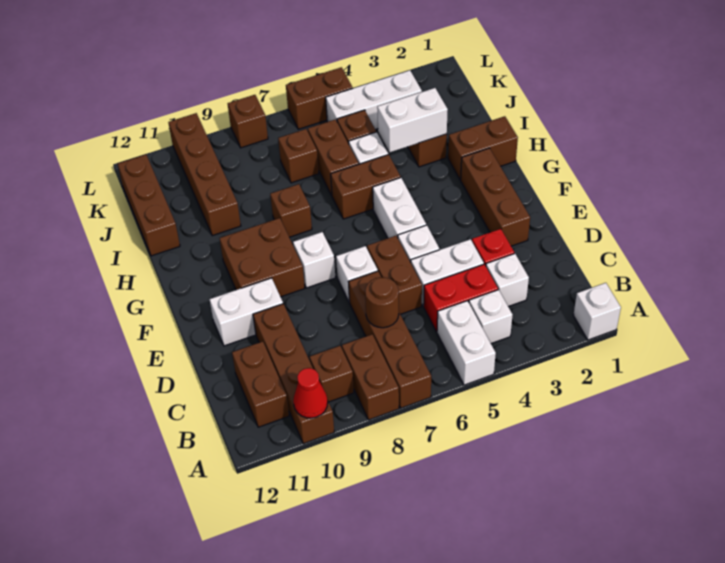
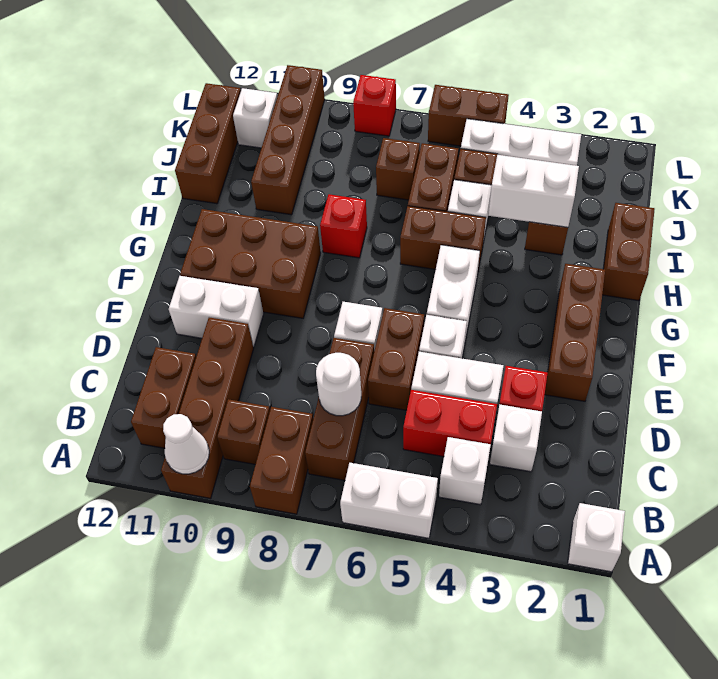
white 1x2 brick [437,301,496,385] -> white 1x2 brick turned to [340,463,438,538]
brown 1x4 brick [349,271,431,408] -> brown 1x3 brick [305,338,374,480]
red 1x1 cone [293,368,328,418] -> white 1x1 cone [163,414,209,474]
brown 1x1 round brick [365,277,399,328] -> white 1x1 round brick [316,353,361,416]
white 1x1 brick [293,232,335,288] -> white 1x1 brick moved to [233,88,277,148]
brown 2x2 brick [219,218,305,297] -> brown 2x3 brick [180,209,321,318]
brown 1x2 brick [448,116,518,180] -> brown 1x2 brick turned to [602,203,655,301]
brown 1x1 brick [270,184,312,237] -> red 1x1 brick [320,194,367,258]
brown 1x1 brick [228,95,268,148] -> red 1x1 brick [353,75,396,136]

